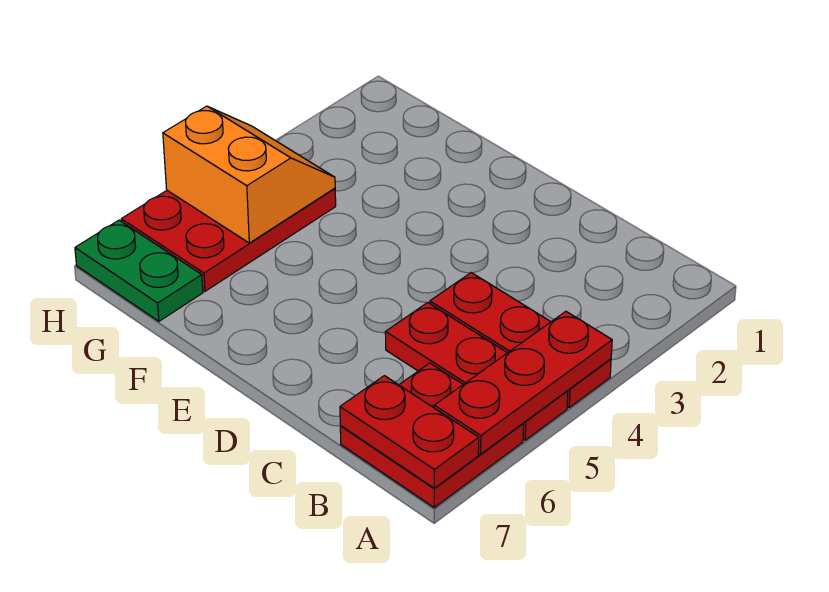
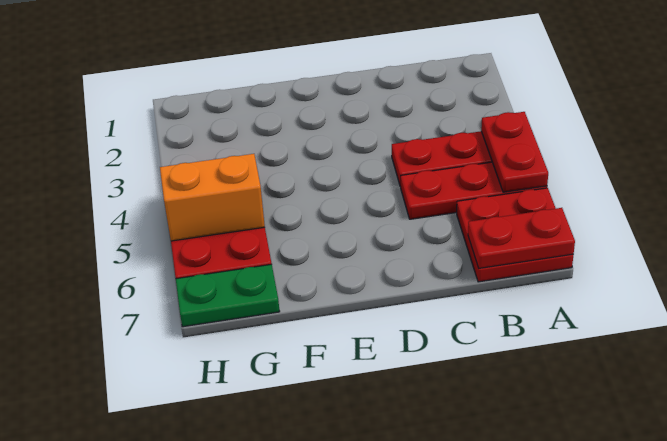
red 1x3 plate [434,312,612,454] -> red 1x2 plate [481,112,548,192]

